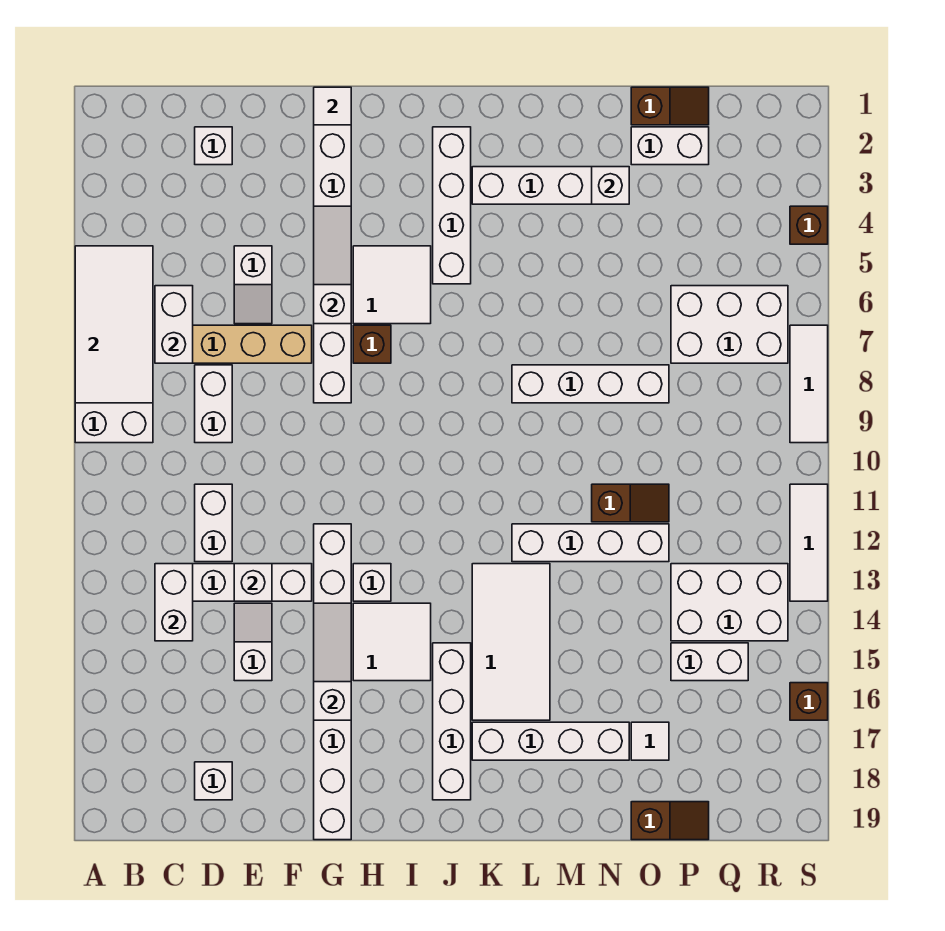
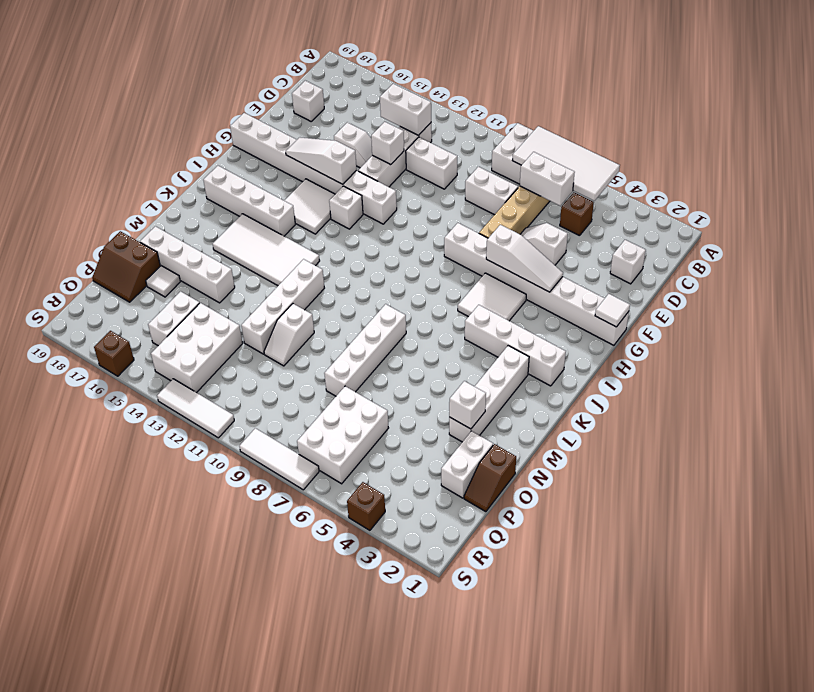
white 1x3 slope [314,603,351,720] -> white 1x3 slope turned to [286,137,356,184]
brown 1x1 brick [353,325,391,363] -> brown 1x1 brick moved to [560,192,594,236]
white 1x4 brick [472,722,629,760] -> white 1x4 brick turned to [140,226,235,303]
brown 1x2 slope [592,484,669,522] -> white 1x2 slope [264,304,314,366]
brown 1x2 slope [631,802,709,840] -> brown 2x2 slope [92,231,160,302]

